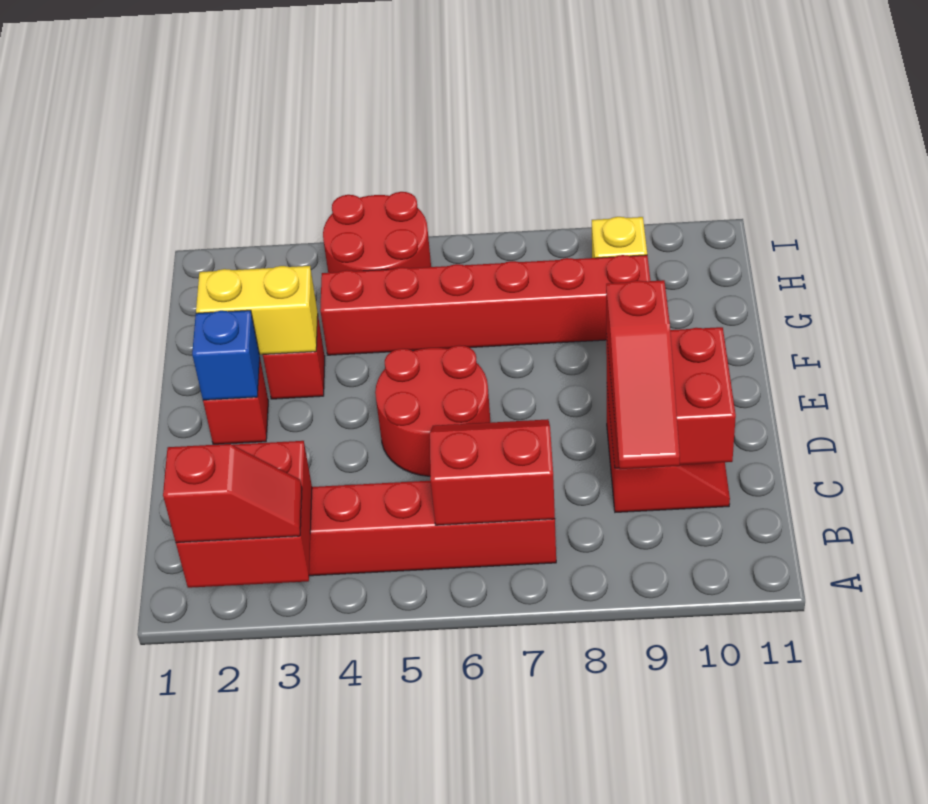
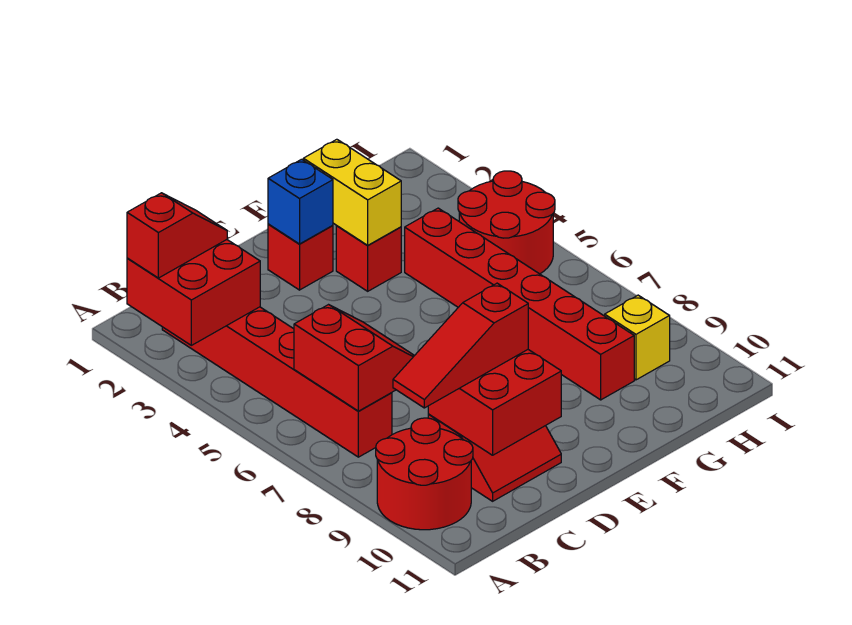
red 1x2 slope [163,444,302,543] -> red 1x2 slope turned to [127,193,227,278]
red 2x2 round brick [375,345,491,476] -> red 2x2 round brick moved to [376,418,473,530]

